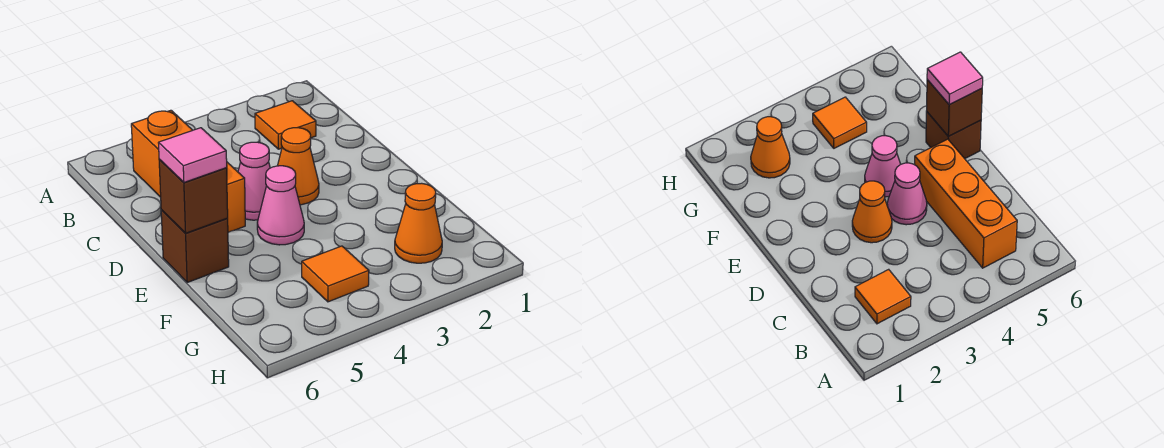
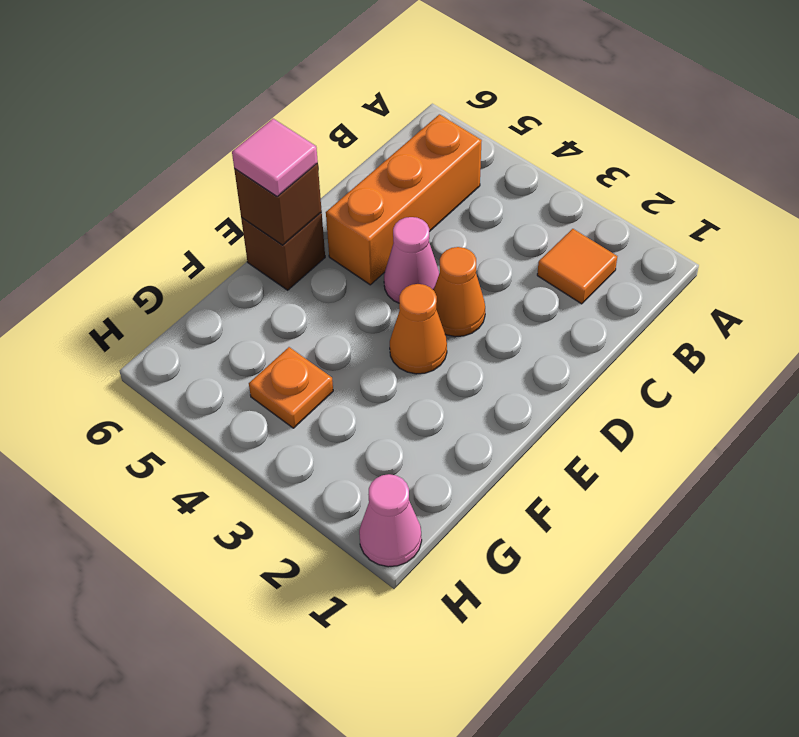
pink 1x1 cone [257,166,304,245] -> pink 1x1 cone moved to [359,474,422,567]
orange 1x1 cone [395,183,442,263] -> orange 1x1 cone moved to [390,284,447,374]
orange 1x1 tile [302,246,369,302] -> orange 1x1 plate [249,347,333,428]

